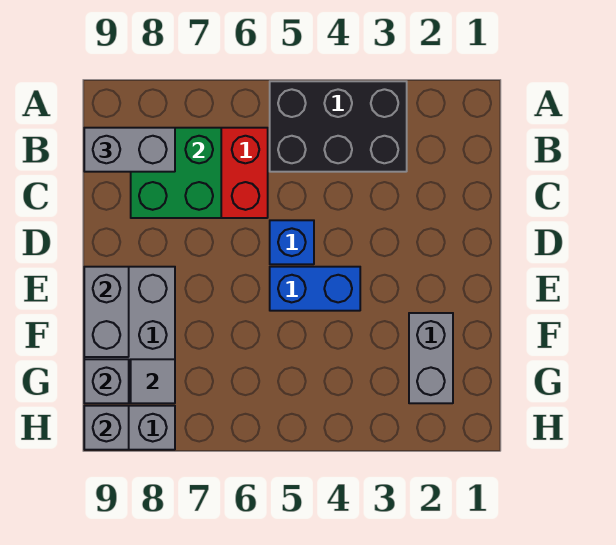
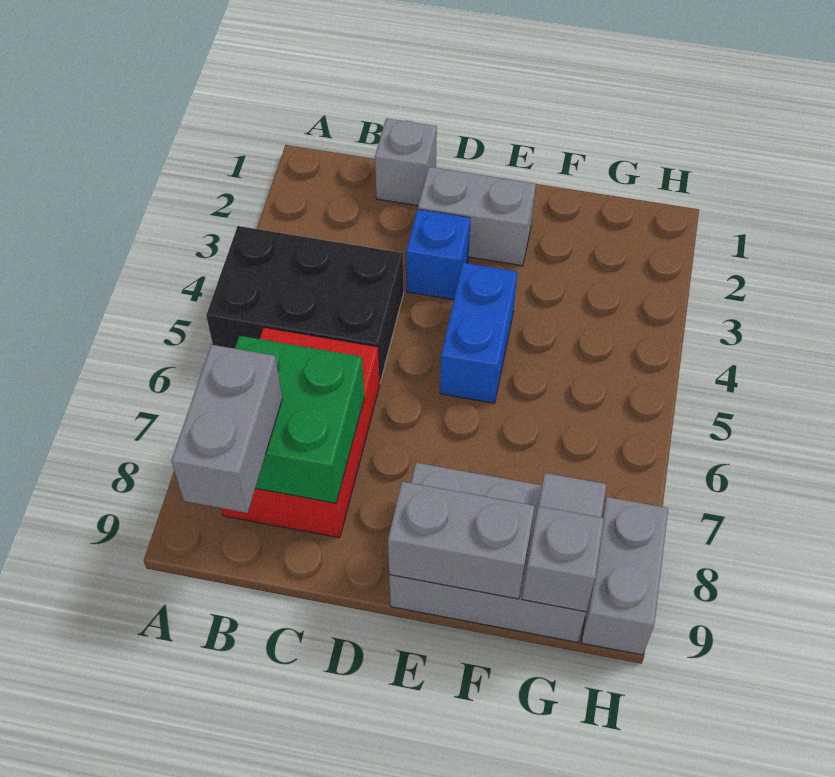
black 2x3 brick [270,81,407,172] -> black 2x3 brick turned to [206,226,404,383]
blue 1x1 brick [270,220,314,264] -> blue 1x1 brick moved to [406,209,471,300]
grey 1x2 brick [409,313,453,403] -> grey 1x2 brick moved to [418,167,536,266]
grey 1x1 brick [84,406,129,450] -> grey 1x1 brick moved to [375,118,437,206]

